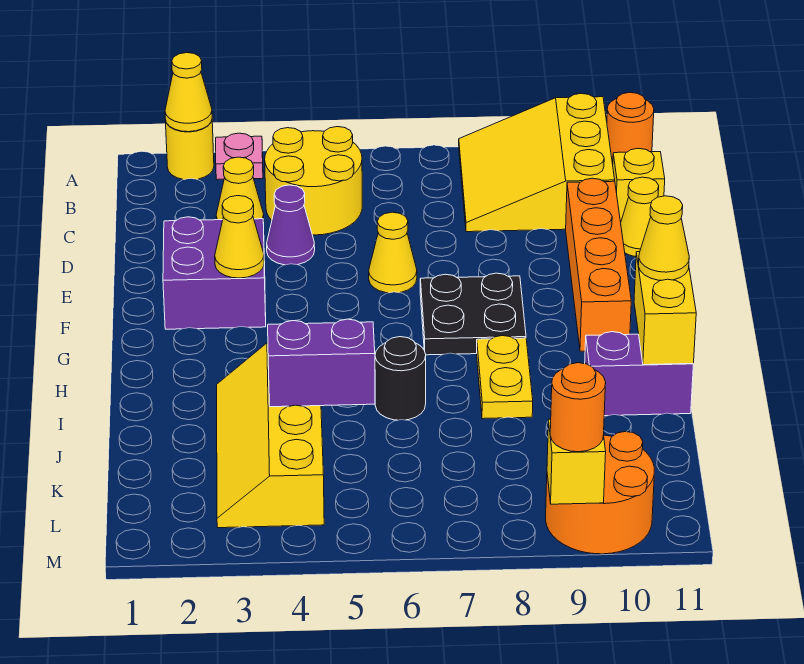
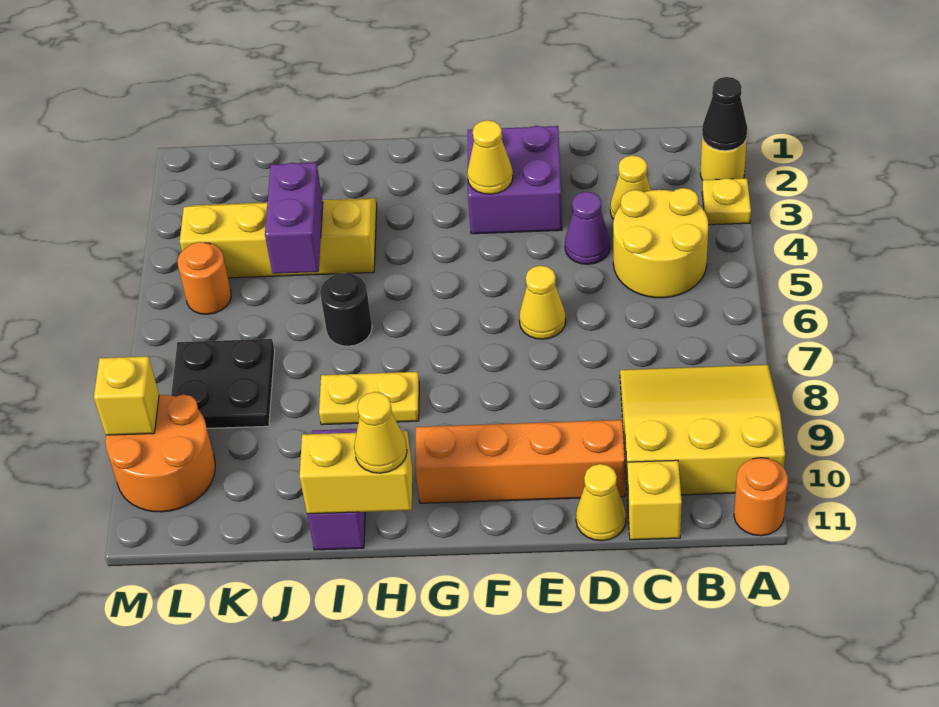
yellow 1x1 cone [165,53,212,132] -> black 1x1 cone [702,77,747,151]
pink 1x1 plate [216,133,263,180] -> yellow 1x1 plate [702,178,751,225]
black 2x2 plate [420,273,526,355] -> black 2x2 plate moved to [171,339,275,428]
orange 1x1 round brick [550,363,606,452] -> orange 1x1 round brick moved to [177,242,231,314]

